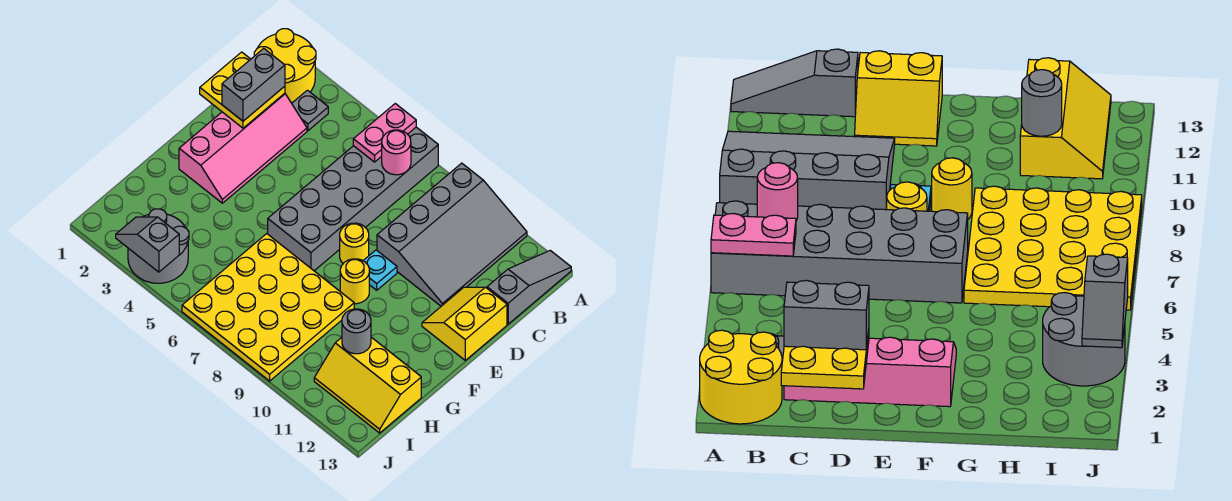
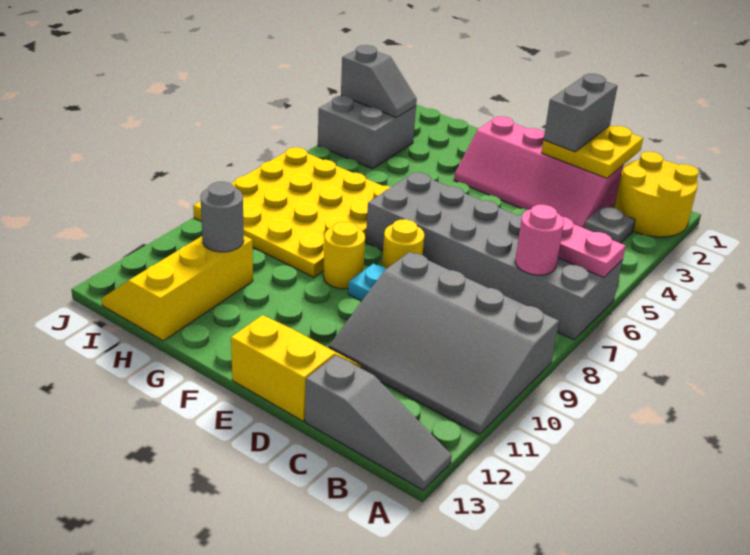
grey 1x2 brick [222,48,285,121] -> grey 1x2 brick turned to [544,74,617,152]
grey 2x2 round brick [128,209,189,283] -> grey 2x2 brick [318,96,416,169]
grey 1x2 slope [116,217,179,272] -> grey 1x2 slope turned to [341,45,417,117]

